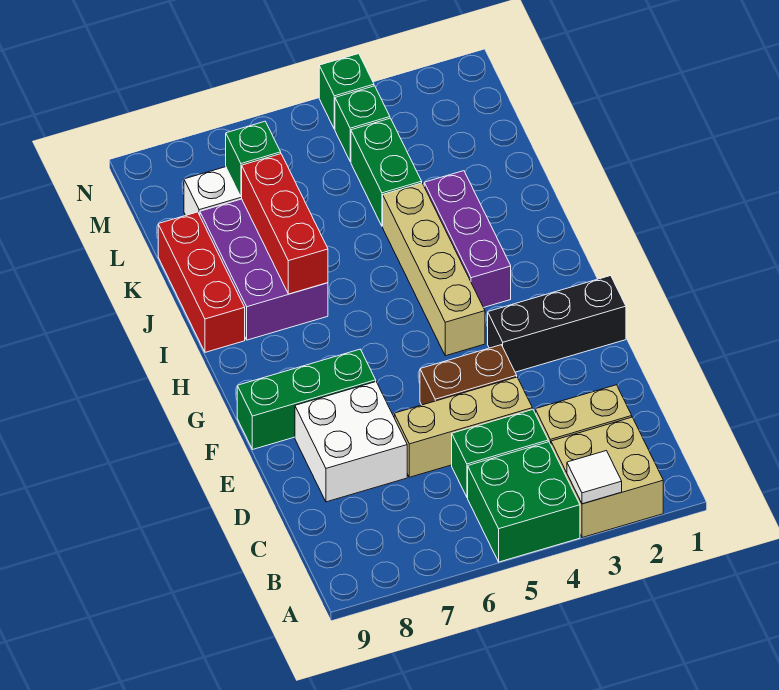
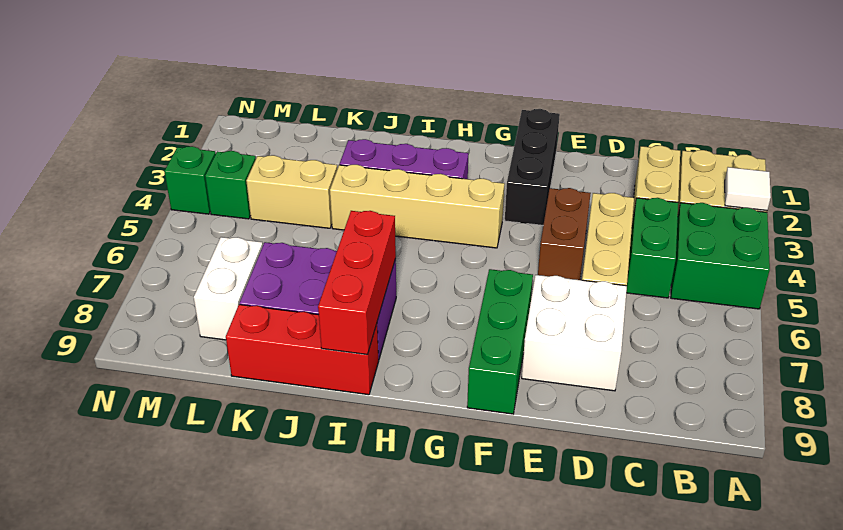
red 1x3 brick [242,154,328,294] -> red 1x3 brick turned to [318,211,396,355]
green 1x2 brick [351,118,422,226] -> tan 1x2 brick [246,155,337,228]
green 1x1 brick [226,121,281,197] -> none

